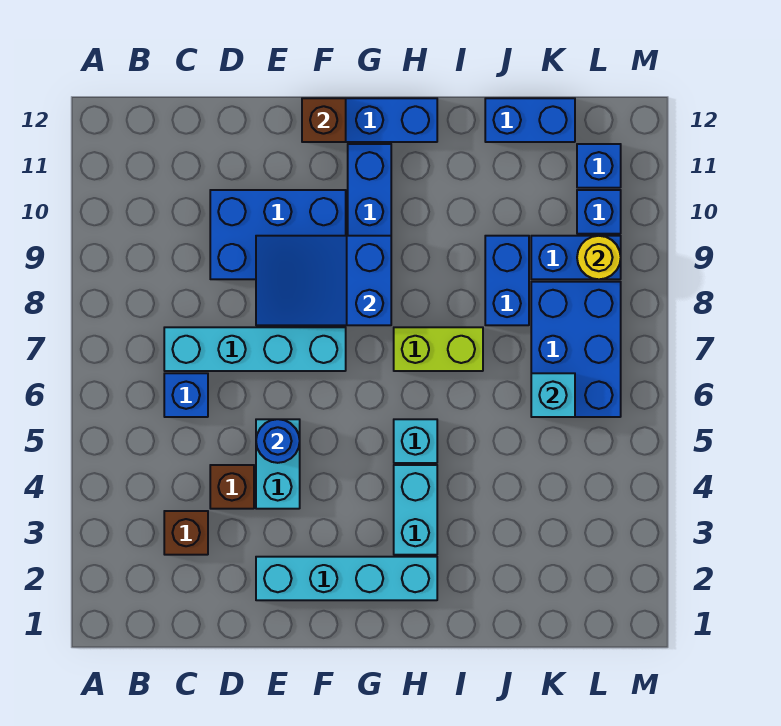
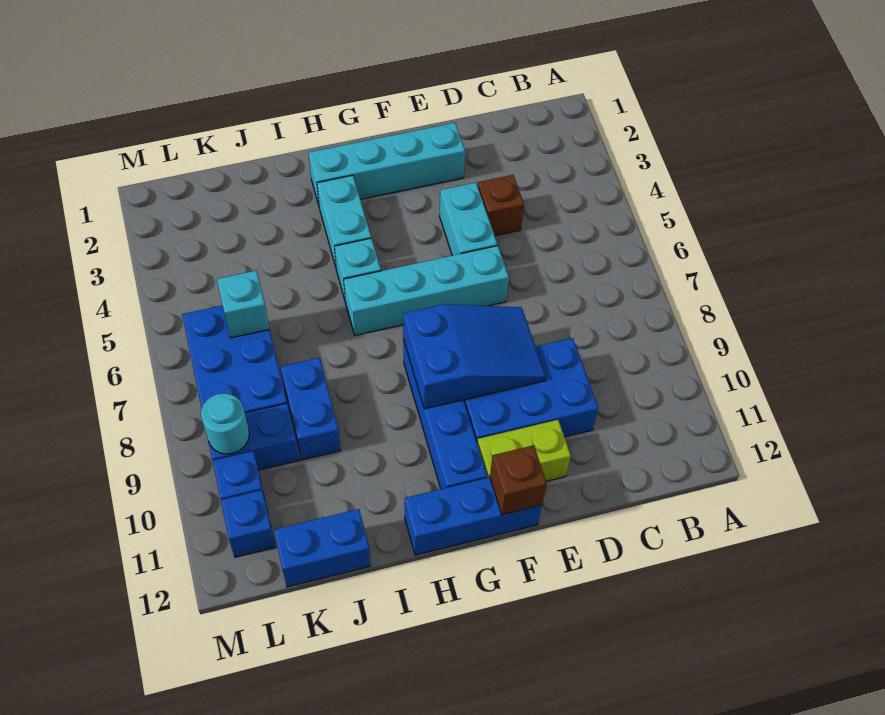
brown 1x1 brick [164,511,208,555] -> none
blue 1x1 brick [164,373,208,417] -> none
cyan 1x4 brick [164,327,346,371] -> cyan 1x4 brick moved to [344,246,509,335]
blue 1x1 round brick [256,419,300,463] -> none
lime 1x2 brick [394,327,483,371] -> lime 1x2 brick moved to [477,420,571,481]
yellow 1x1 round brick [577,236,621,279] -> cyan 1x1 round brick [201,393,249,454]

